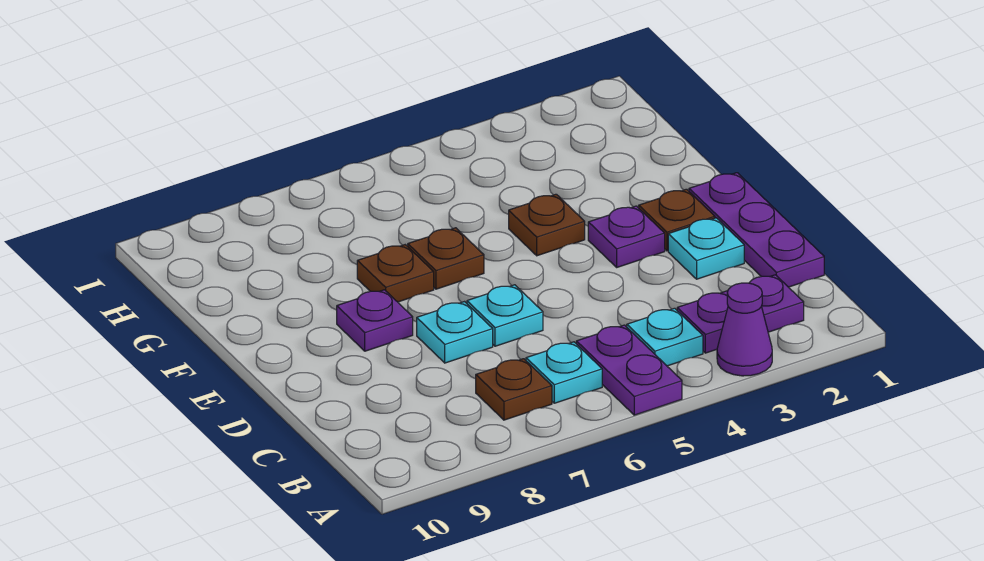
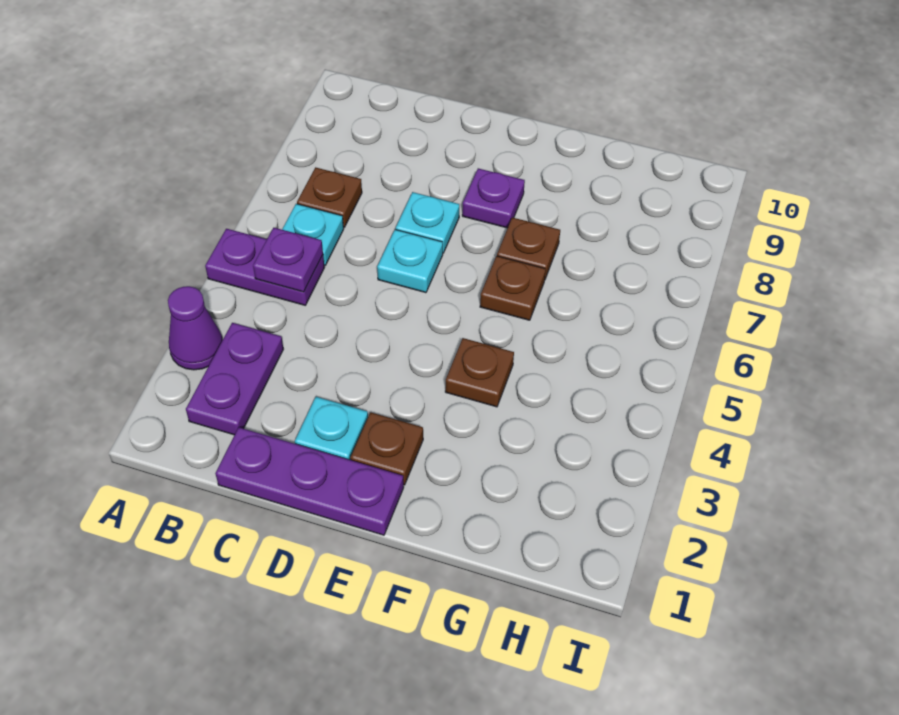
cyan 1x1 plate [627,308,703,366] -> none
purple 1x1 plate [588,206,665,267] -> purple 1x1 plate moved to [253,228,323,292]

